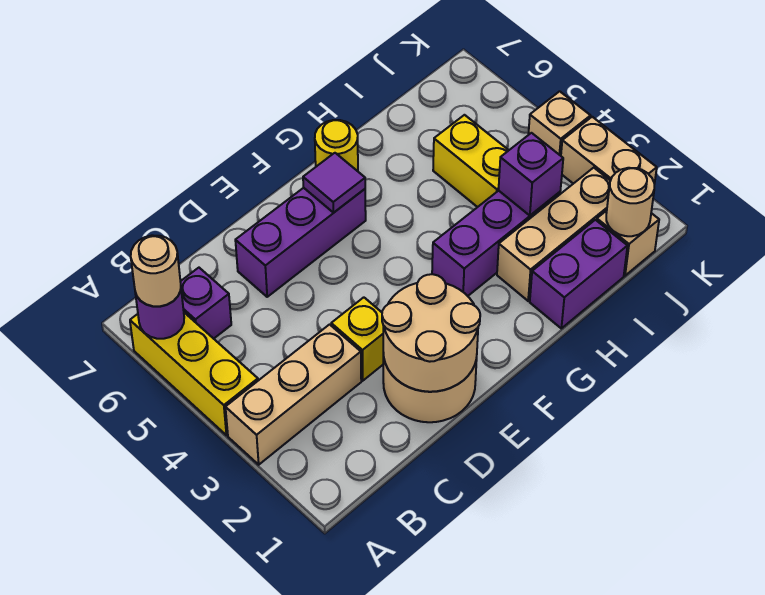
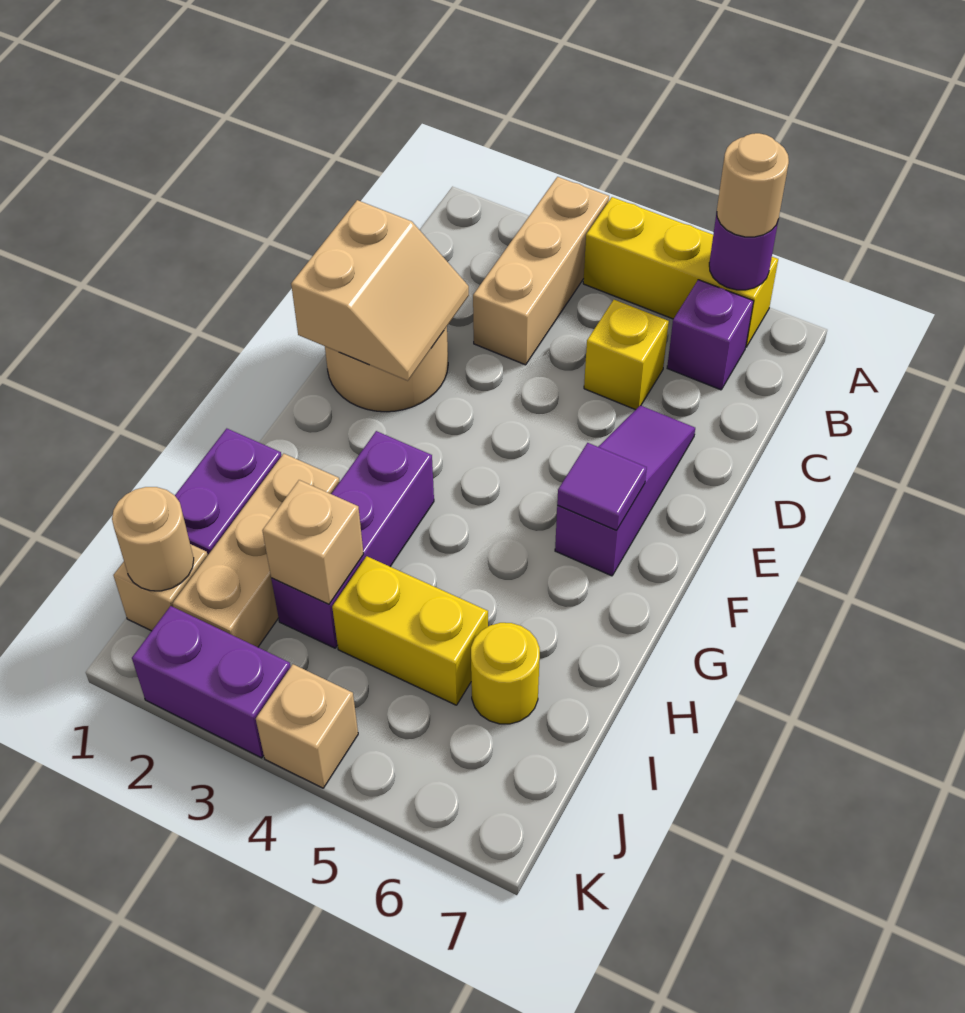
tan 2x2 round brick [382,274,480,392] -> tan 2x2 slope [291,200,469,381]
yellow 1x1 brick [331,297,383,381] -> yellow 1x1 brick moved to [584,300,669,410]
purple 1x3 brick [235,188,366,297] -> purple 1x3 slope [555,405,695,576]
yellow 1x1 round brick [315,120,358,171] -> yellow 1x1 round brick moved to [471,623,540,724]
purple 1x1 brick [499,133,563,216] -> tan 1x1 brick [262,480,364,604]
tan 1x2 brick [561,117,657,184] -> purple 1x2 brick [132,606,291,758]

